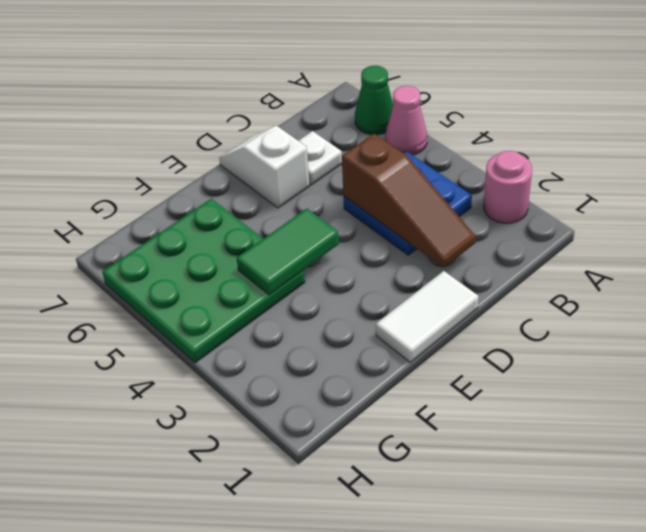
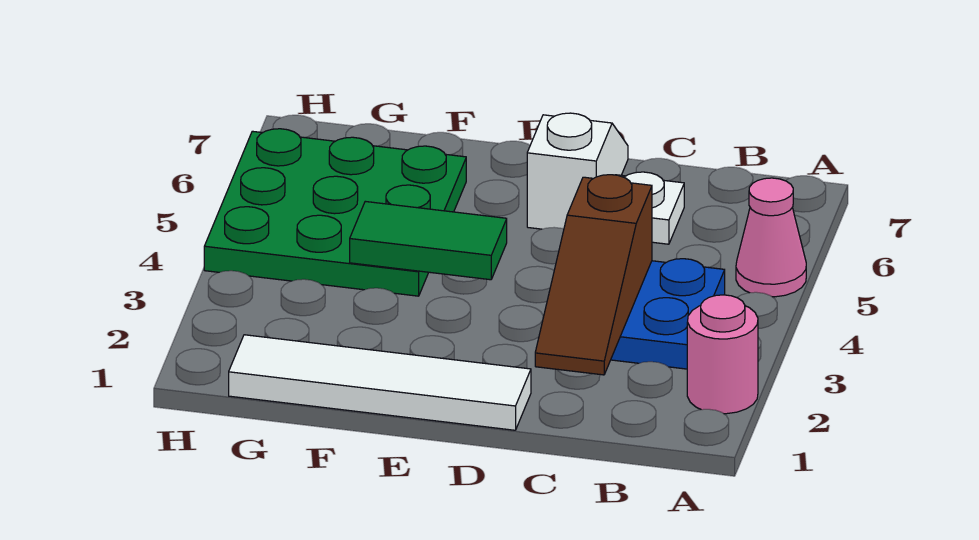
green 1x1 cone [355,66,393,135] -> none
white 1x2 tile [376,271,479,362] -> white 1x4 tile [229,335,531,430]

